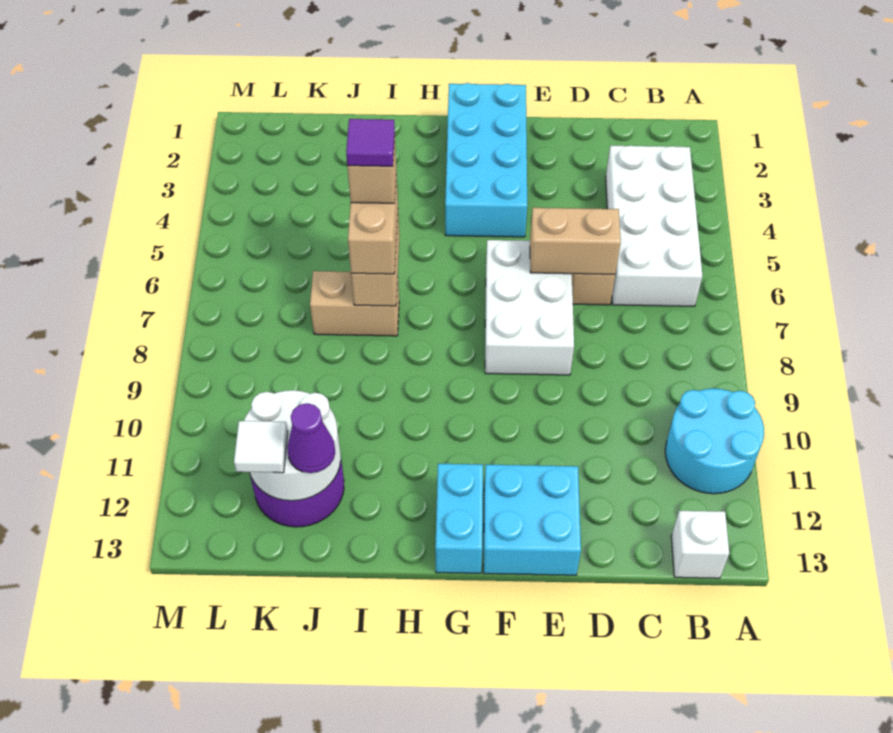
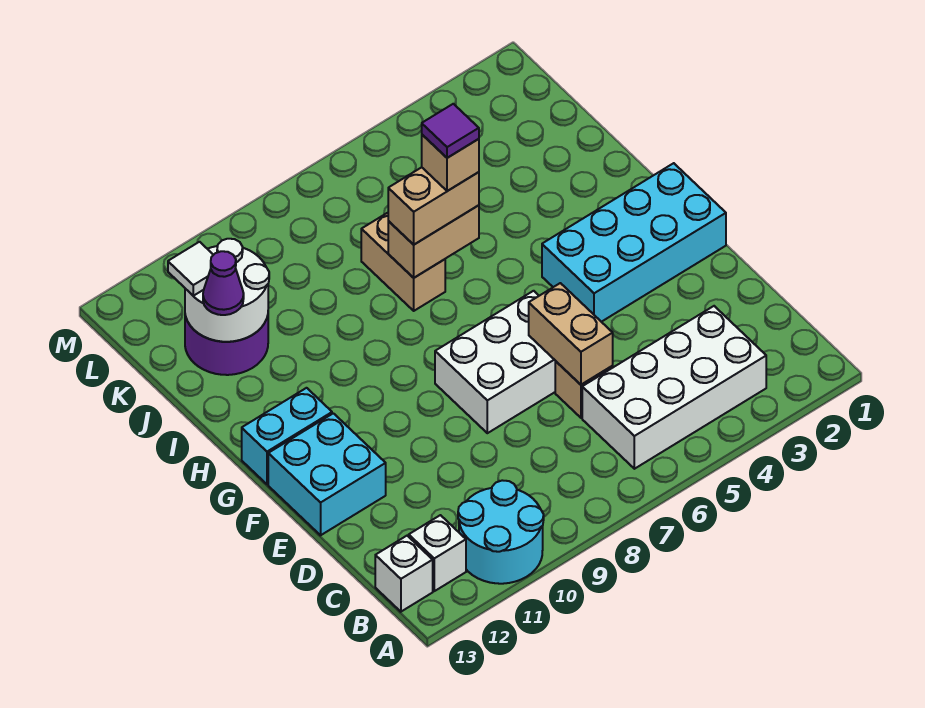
none -> white 1x1 brick [409,515,466,591]

